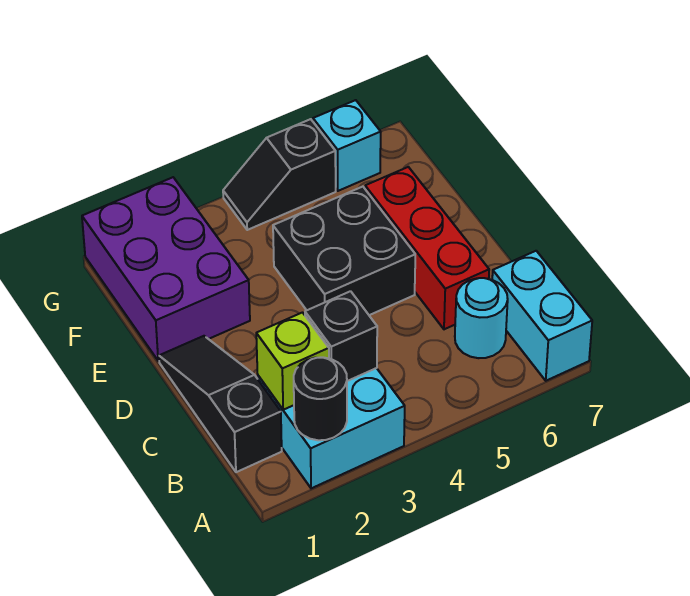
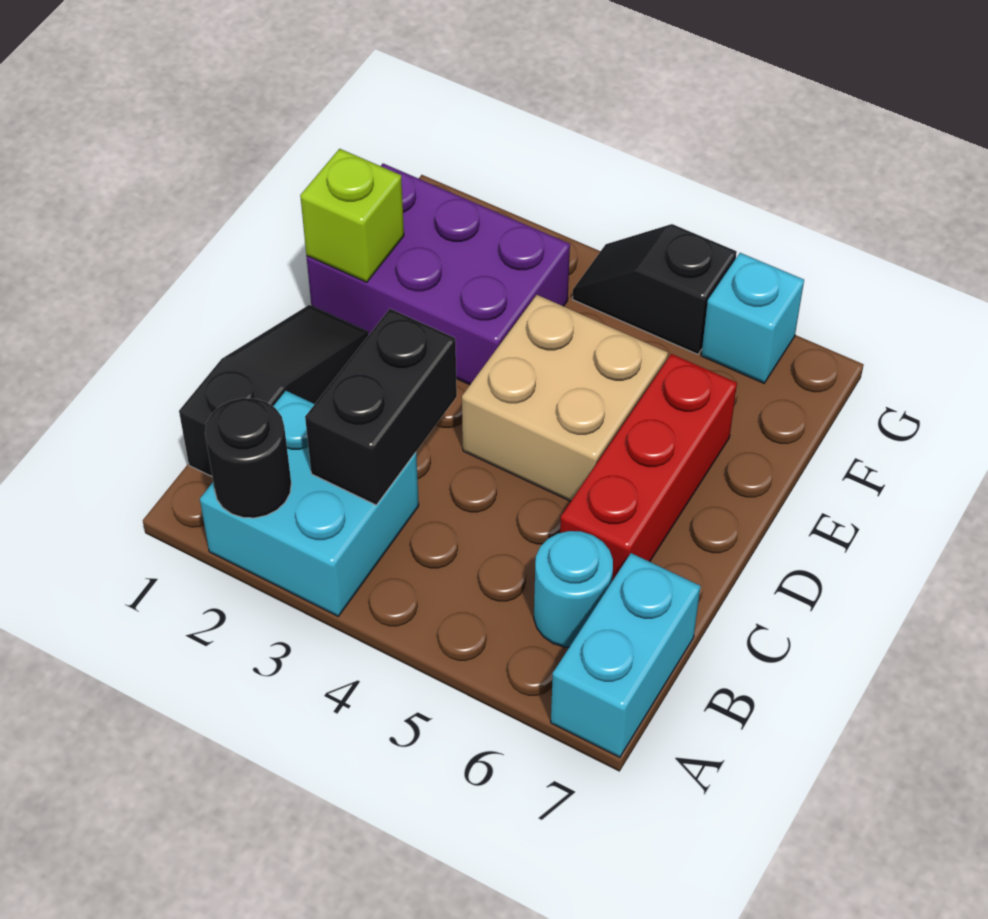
lime 1x1 brick [256,313,329,410] -> lime 1x1 brick moved to [300,149,404,282]
black 1x1 brick [305,291,377,381] -> black 1x2 brick [305,309,457,505]
black 2x2 brick [273,187,415,315] -> tan 2x2 brick [462,295,668,501]
purple 2x3 brick [82,177,250,361] -> purple 2x3 brick turned to [306,164,570,385]

